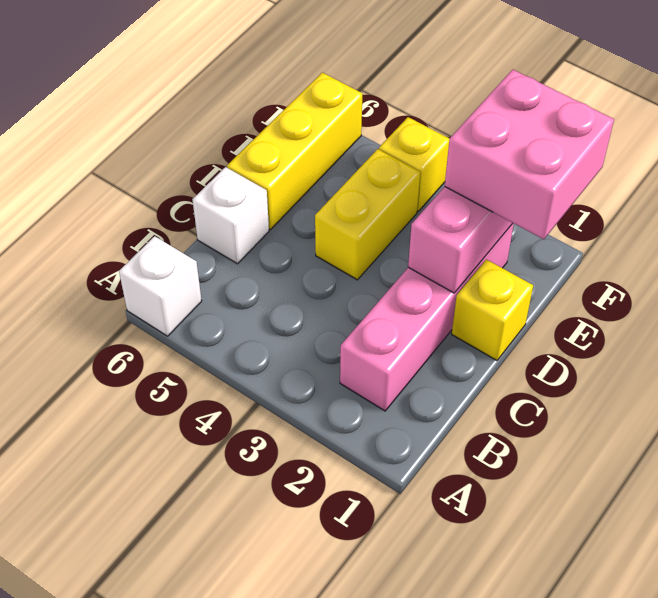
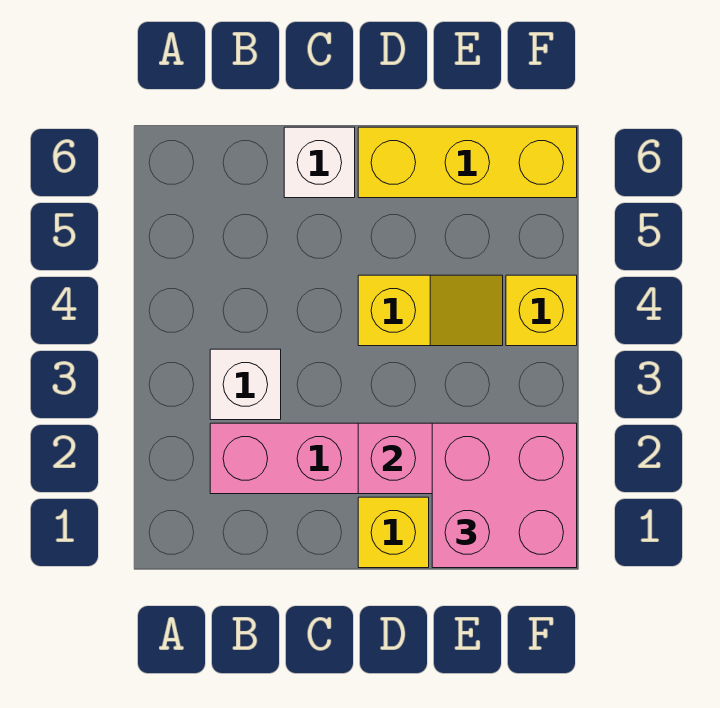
white 1x1 brick [119,236,202,336] -> white 1x1 brick moved to [210,349,281,420]
yellow 1x2 brick [315,149,420,280] -> yellow 1x2 slope [358,275,503,346]

